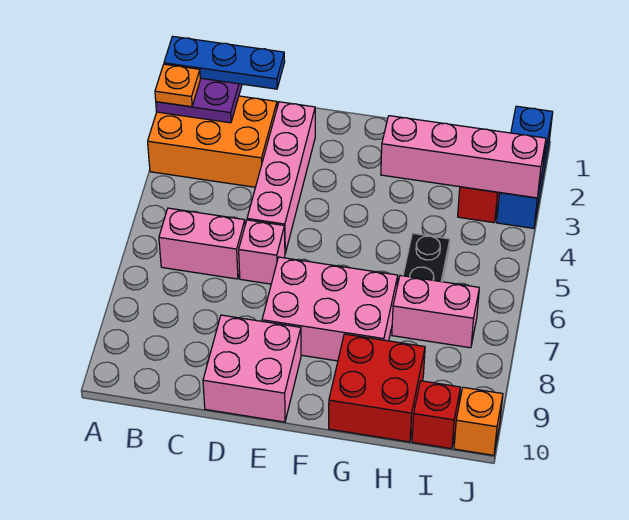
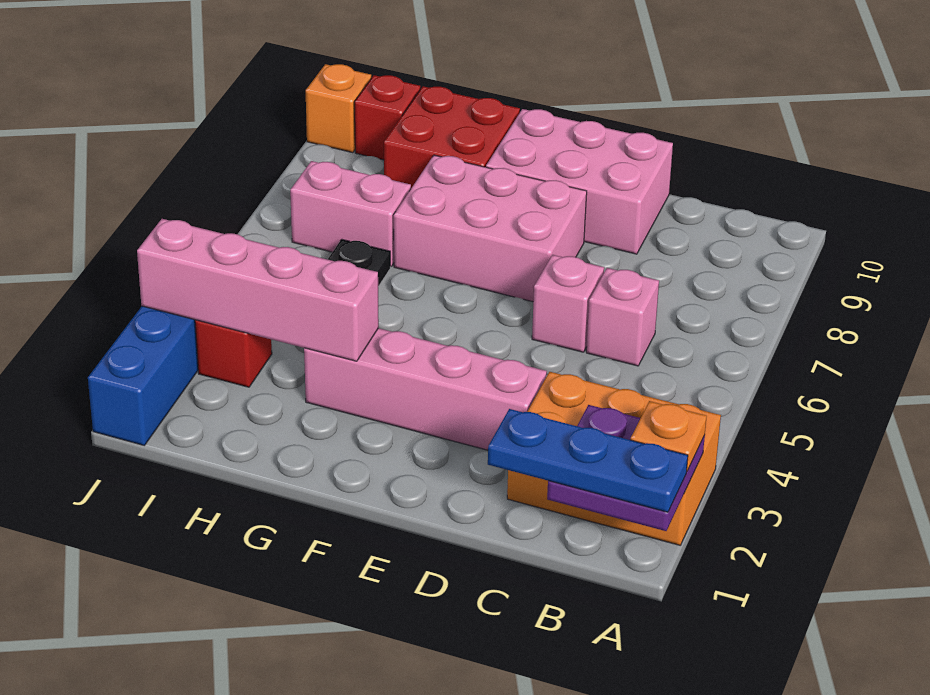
pink 1x2 brick [159,208,245,279] -> pink 1x1 brick [586,268,659,366]
pink 1x4 brick [247,102,315,253] -> pink 1x4 brick turned to [304,328,547,450]
pink 2x2 brick [203,315,301,422] -> pink 2x3 brick [486,109,673,254]

